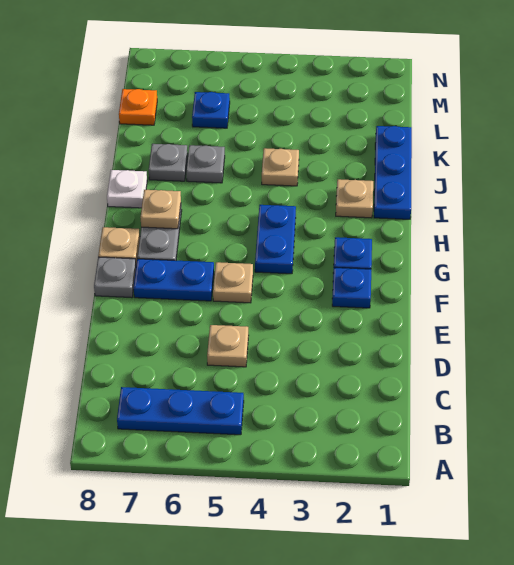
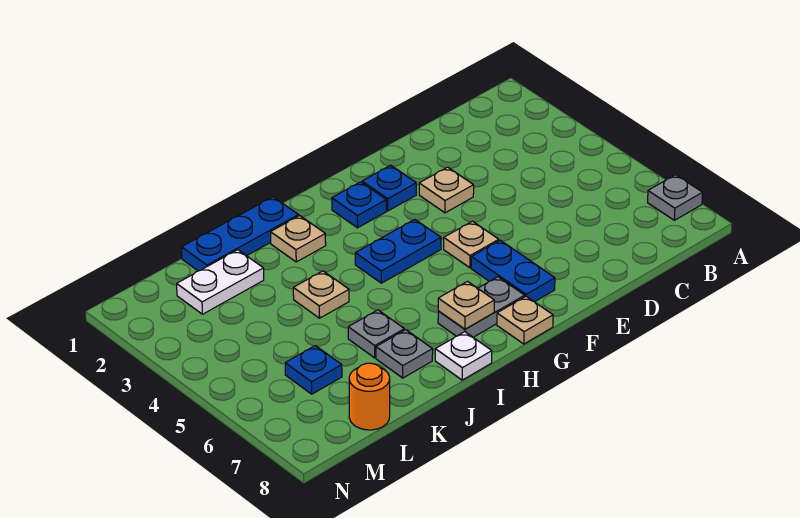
blue 1x3 plate [117,387,244,435] -> none
tan 1x1 plate [207,325,249,367] -> tan 1x1 plate moved to [419,167,474,213]
grey 1x1 plate [94,257,136,298] -> grey 1x1 plate moved to [648,175,703,220]
none -> white 1x2 plate [177,250,264,314]
orange 1x1 plate [119,89,157,125] -> orange 1x1 round brick [349,363,390,430]

